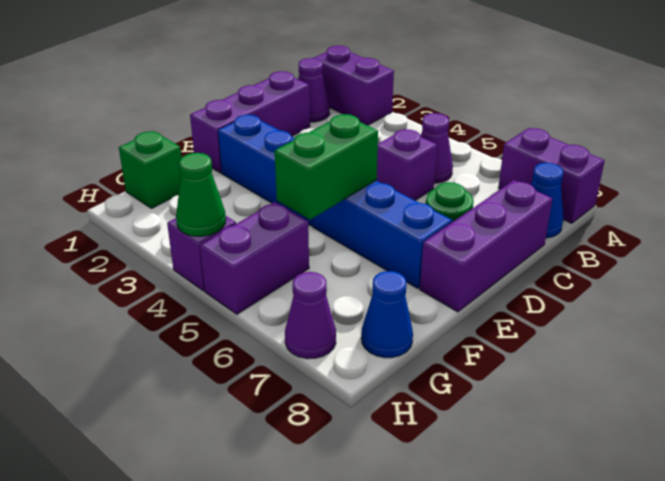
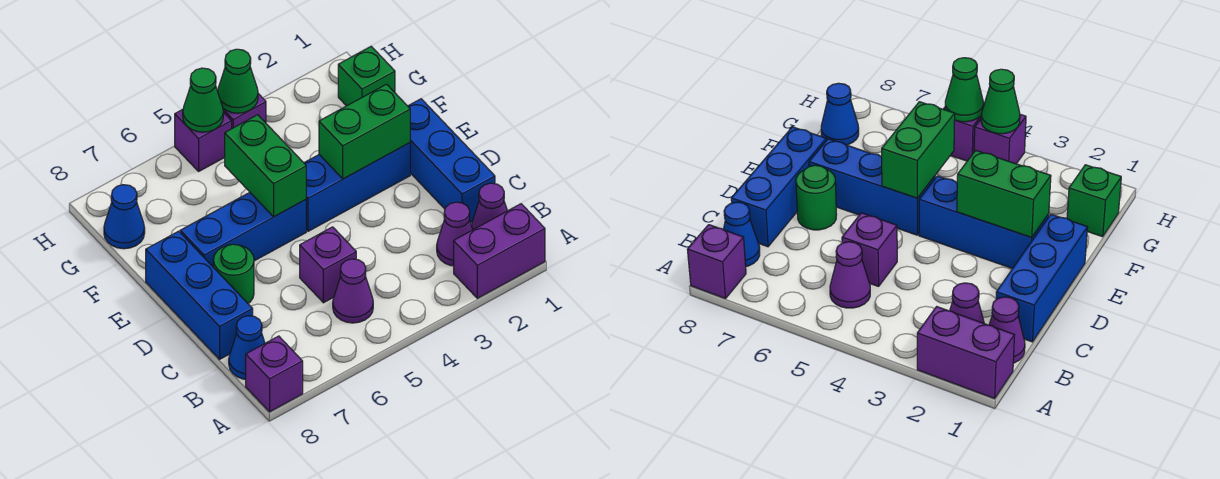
purple 1x2 brick [498,128,605,223] -> purple 1x1 brick [246,336,303,412]
purple 1x3 brick [190,71,310,173] -> blue 1x3 brick [408,99,495,222]
purple 1x3 brick [420,180,552,312] -> blue 1x3 brick [146,231,253,359]
none -> green 1x2 brick [319,84,410,179]
purple 1x2 brick [200,202,309,314] -> purple 1x1 brick [175,109,232,171]
none -> green 1x1 cone [183,68,223,132]
purple 1x1 cone [285,272,336,359] -> purple 1x1 cone moved to [437,202,473,266]

